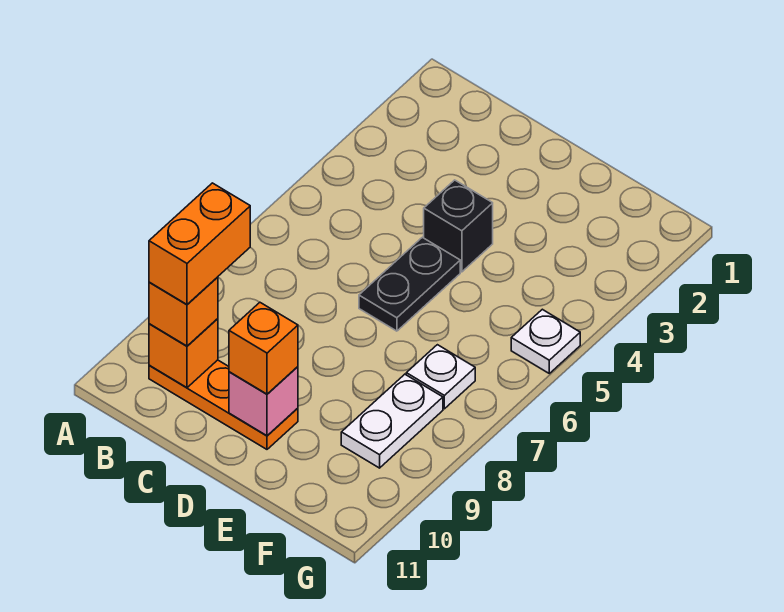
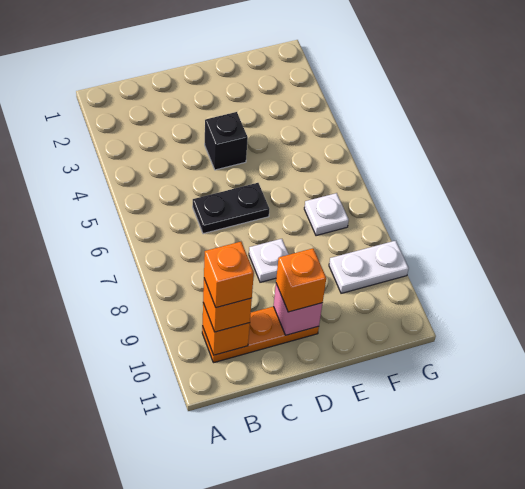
orange 1x2 brick [149,183,250,305] -> orange 1x1 brick [204,242,254,308]
black 1x2 plate [359,237,460,331] -> black 1x2 plate turned to [193,183,269,234]
white 1x2 plate [341,374,443,468] -> white 1x2 plate turned to [329,241,409,293]
white 1x1 plate [511,309,580,373] -> white 1x1 plate moved to [249,239,289,282]

